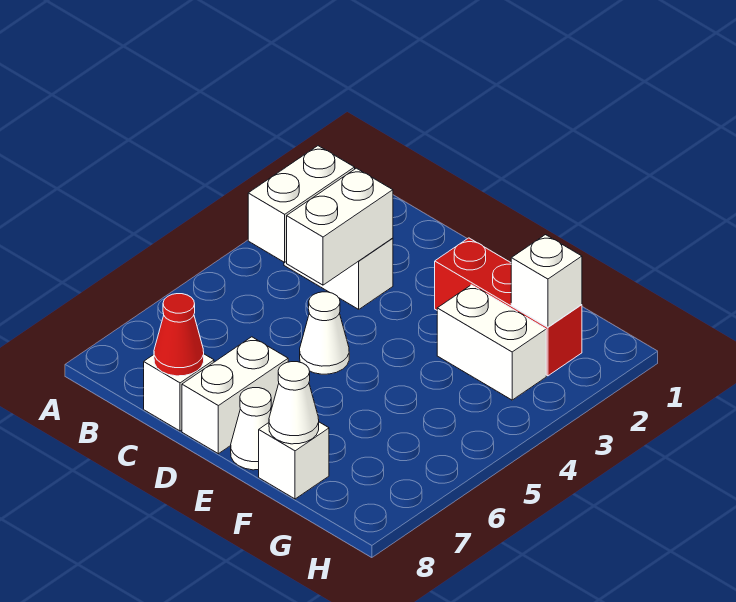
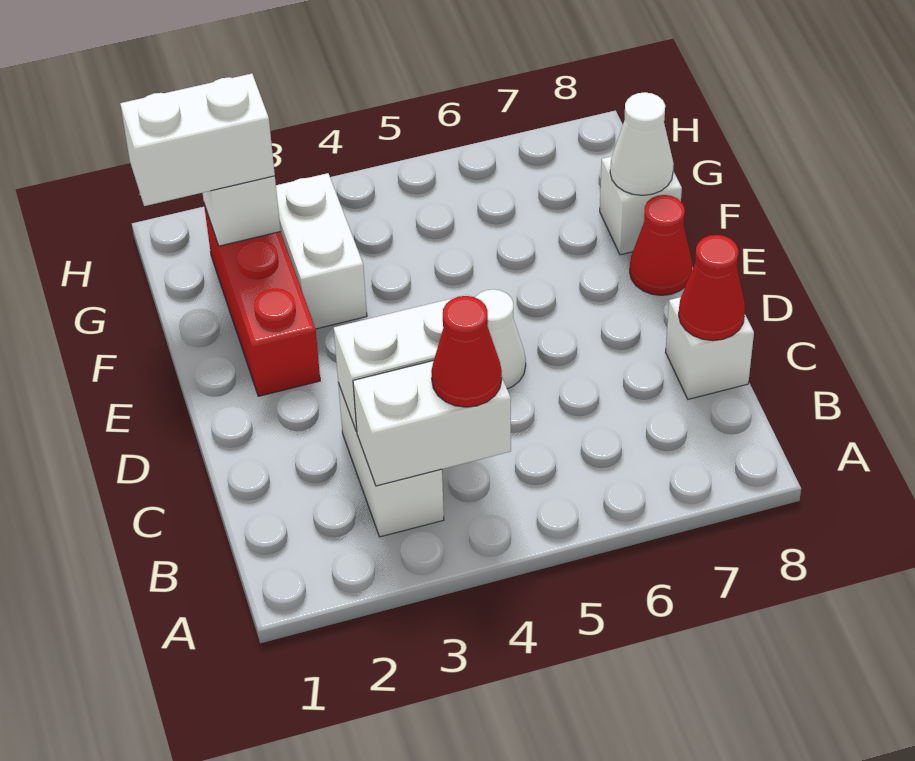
none -> red 1x1 cone [431,296,502,407]
white 1x2 brick [182,337,288,454] -> white 1x2 brick moved to [120,74,275,206]
white 1x1 cone [231,388,271,470] -> red 1x1 cone [630,195,692,295]

